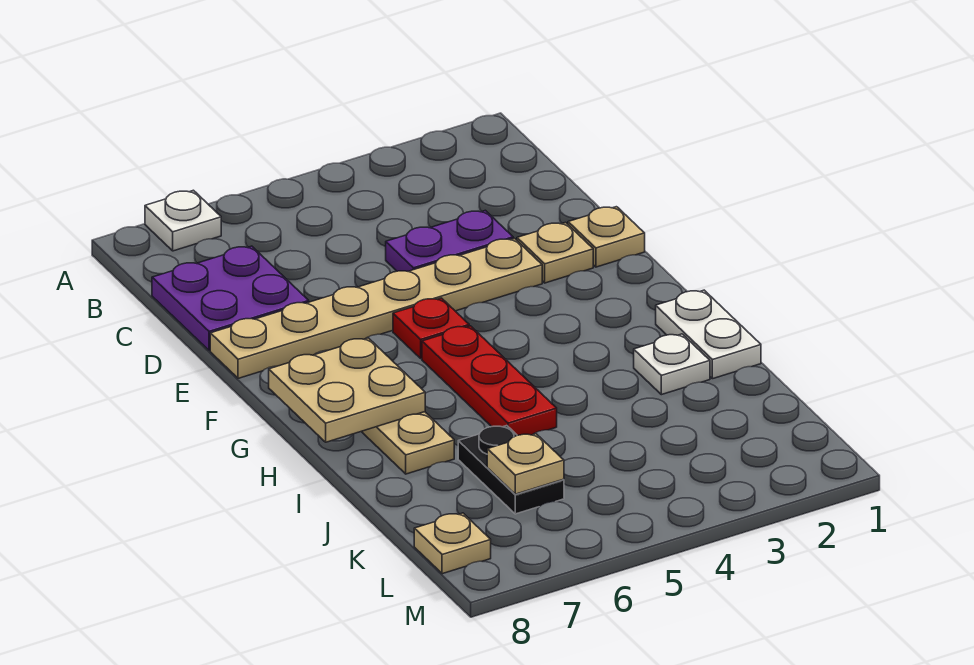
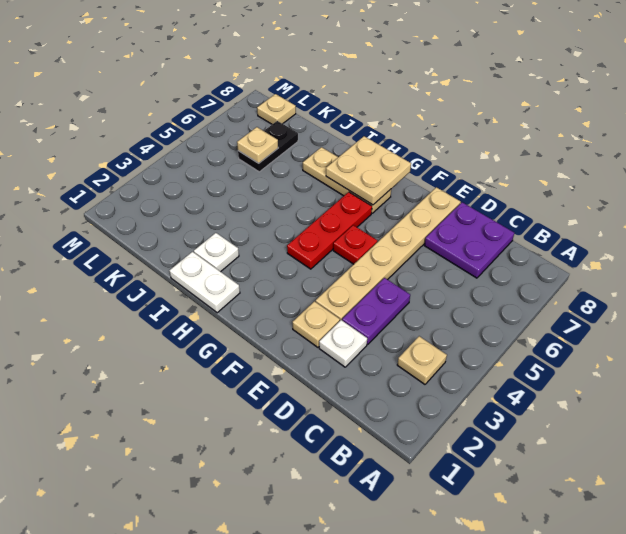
white 1x1 plate [145,190,221,251] -> white 1x1 plate moved to [319,320,367,367]
tan 1x1 plate [568,207,645,267] -> tan 1x1 plate moved to [397,336,447,384]
red 1x3 plate [422,326,557,435] -> red 1x3 plate turned to [287,192,372,269]
black 1x2 plate [458,426,564,514] -> black 1x2 plate turned to [238,121,298,172]

